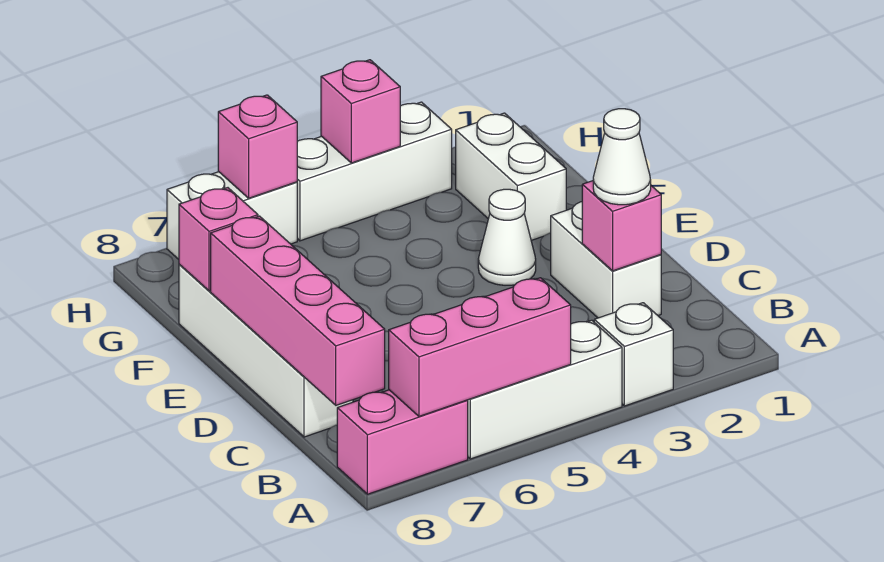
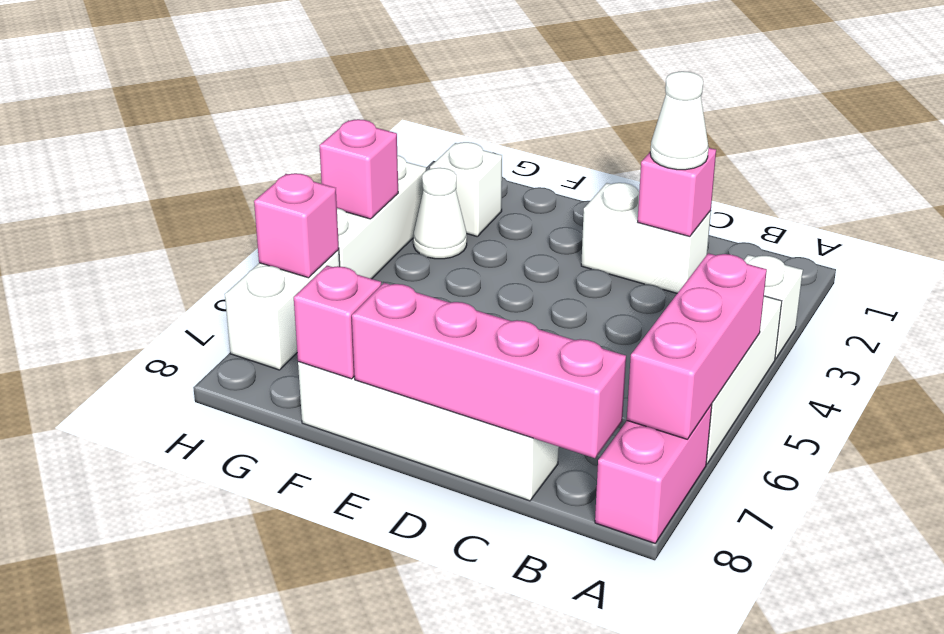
white 1x1 cone [478,189,536,285] -> white 1x1 cone moved to [413,168,467,259]
white 1x2 brick [456,113,566,240] -> white 1x1 brick [430,142,502,236]

